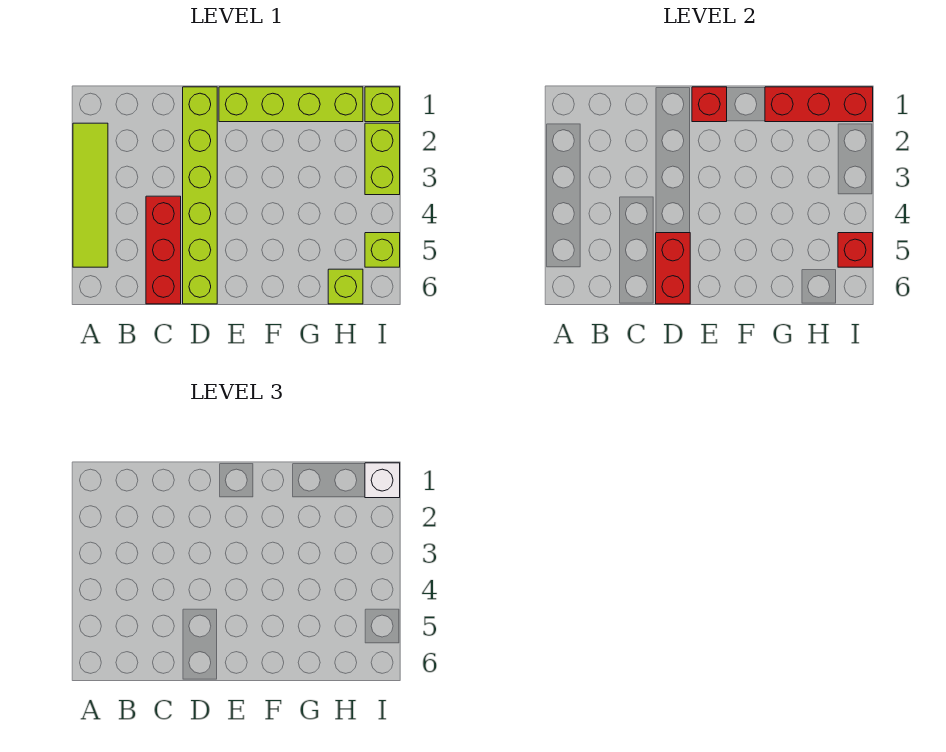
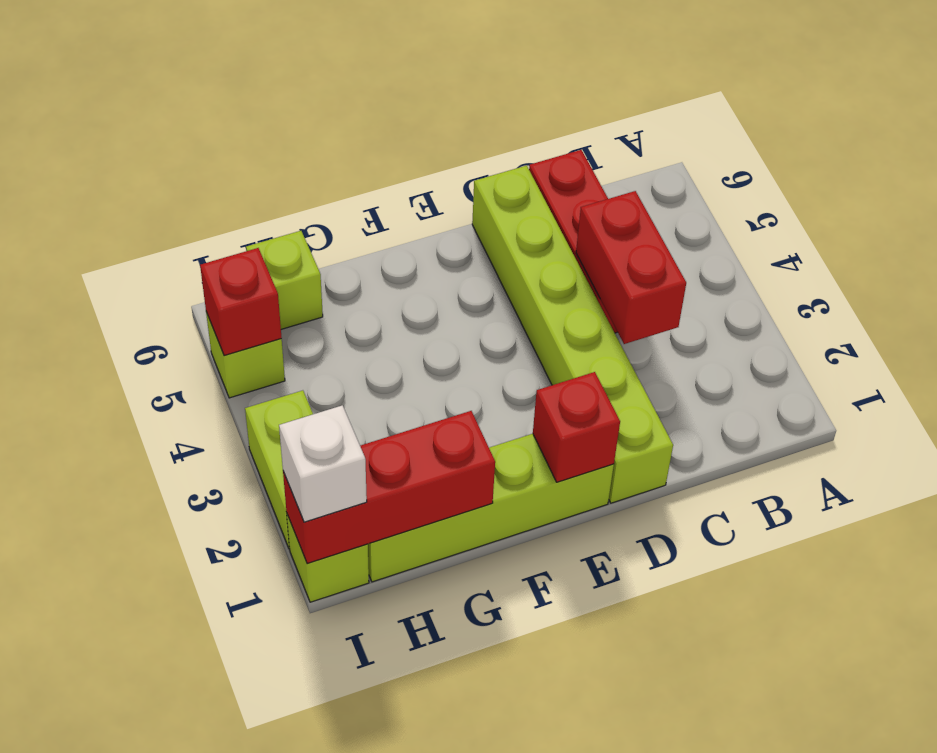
lime 1x4 tile [73,123,108,267] -> none
red 1x2 brick [656,233,690,304] -> red 1x2 brick moved to [576,191,686,344]

